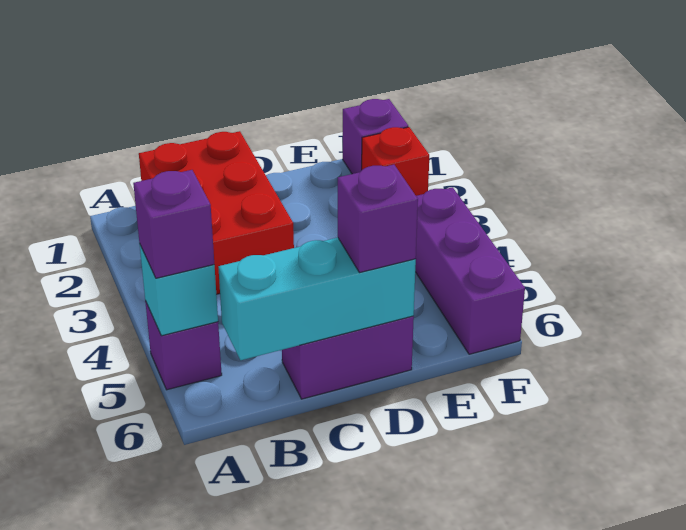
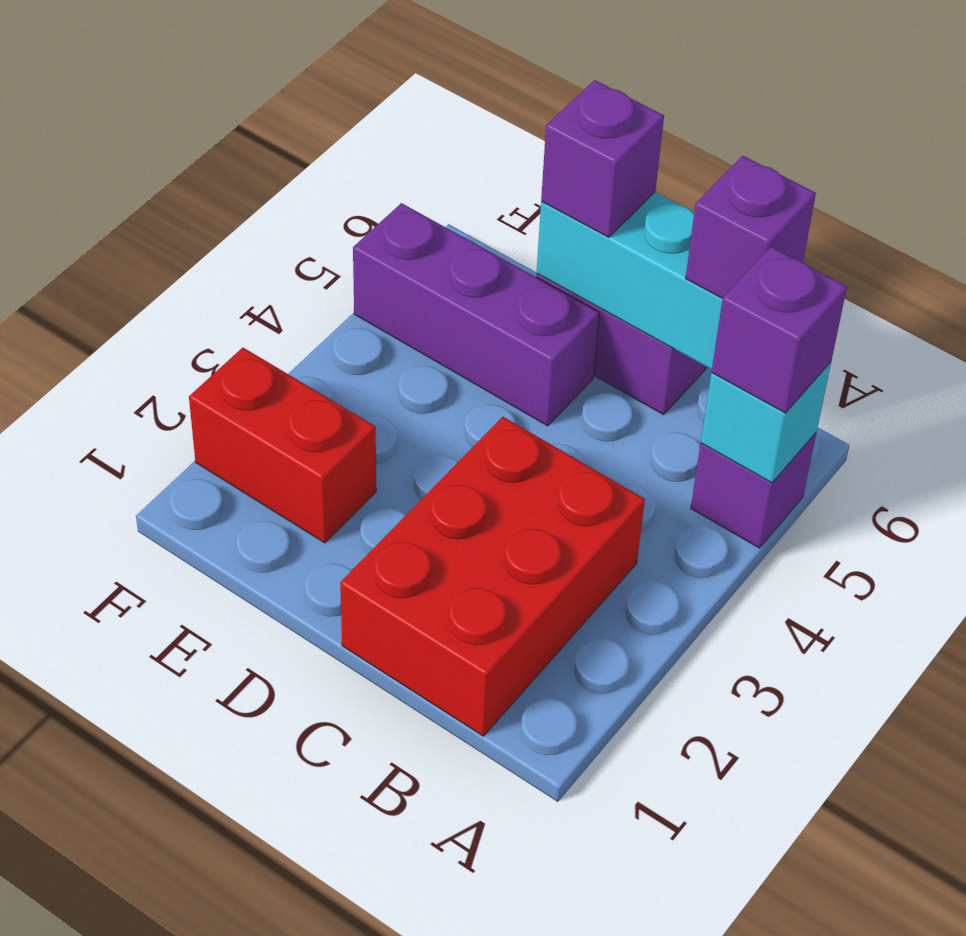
purple 1x1 brick [343,99,408,174] -> purple 1x1 brick moved to [686,156,816,299]
red 1x1 brick [362,127,429,196] -> red 1x2 brick [189,348,376,543]
purple 1x3 brick [415,187,525,354] -> purple 1x3 brick turned to [353,203,600,426]

